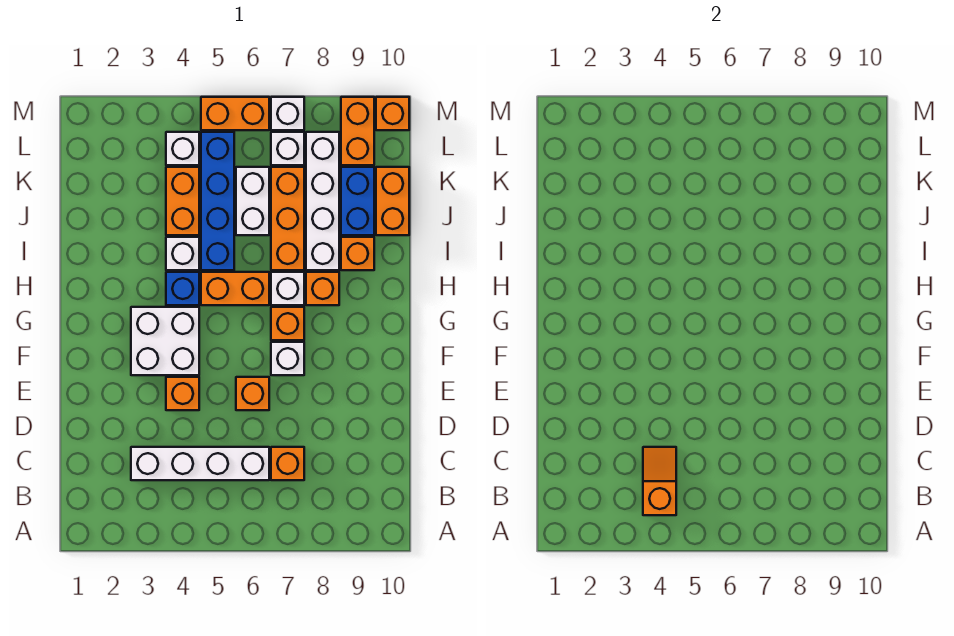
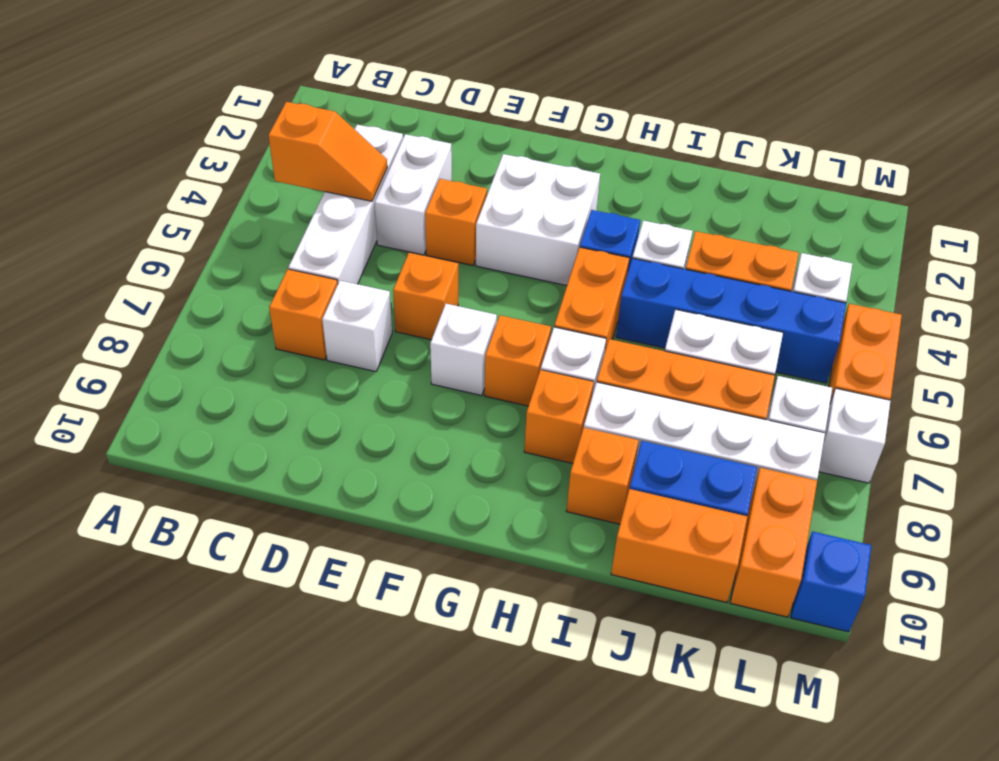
none -> white 1x2 brick [375,134,452,255]
none -> white 1x1 brick [322,281,392,372]
orange 1x2 brick [341,97,374,165] -> orange 1x2 brick turned to [730,468,817,617]
orange 1x1 brick [376,97,409,130] -> blue 1x1 brick [791,531,872,632]

